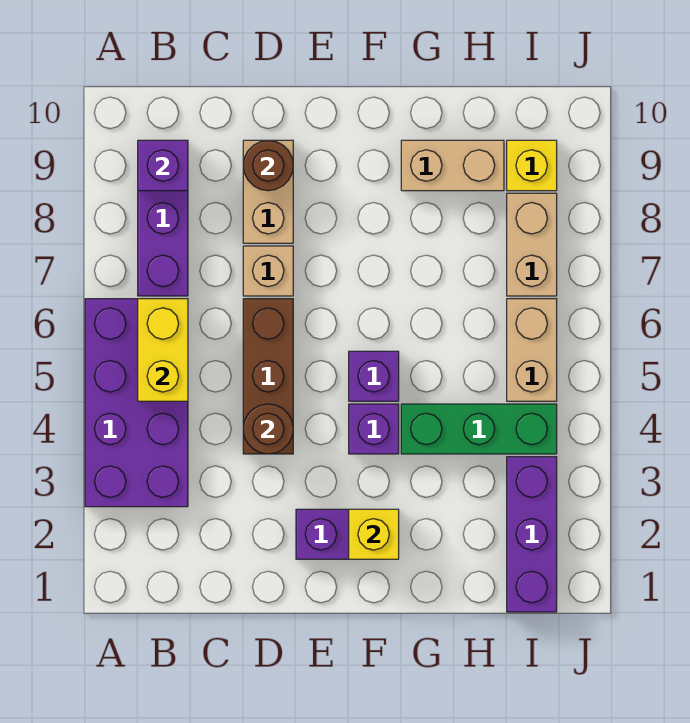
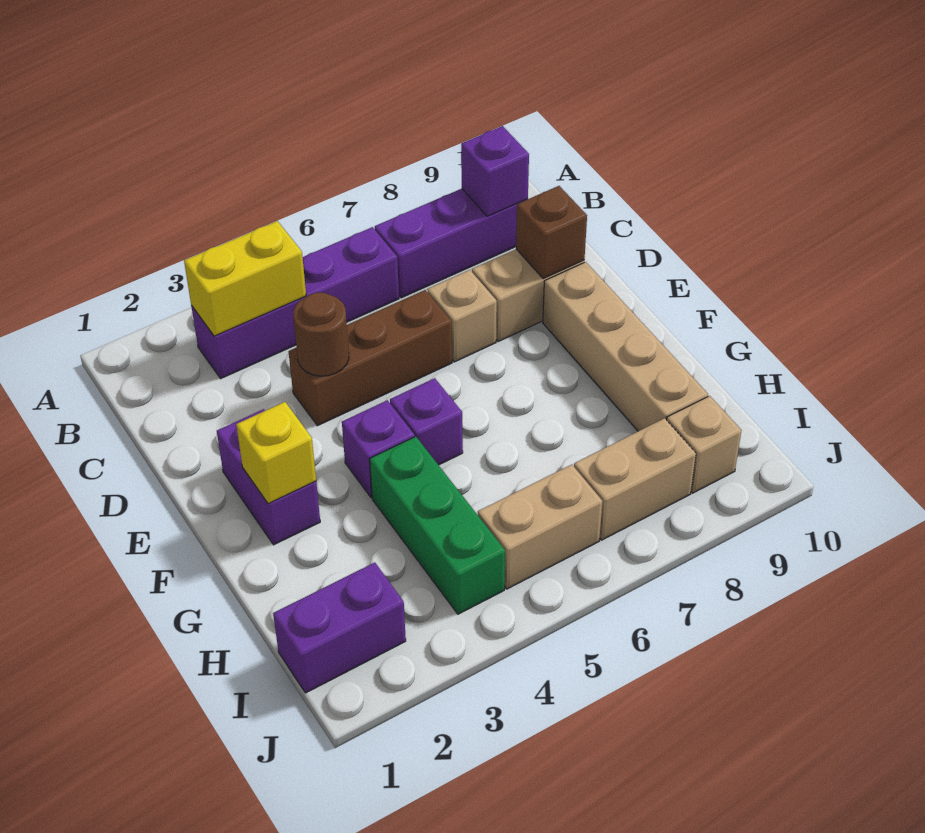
purple 2x4 brick [85,299,188,507] -> purple 1x4 brick [191,227,399,378]
yellow 1x2 brick [138,299,188,401] -> yellow 1x2 brick moved to [184,221,306,336]
brown 1x1 round brick [243,140,293,191] -> brown 1x1 brick [516,186,587,279]
tan 1x2 brick [401,140,504,191] -> tan 1x4 brick [543,262,708,431]
purple 1x3 brick [507,457,557,612] -> purple 1x2 brick [273,563,406,693]
yellow 1x1 brick [507,140,557,191] -> tan 1x1 brick [667,396,742,493]

